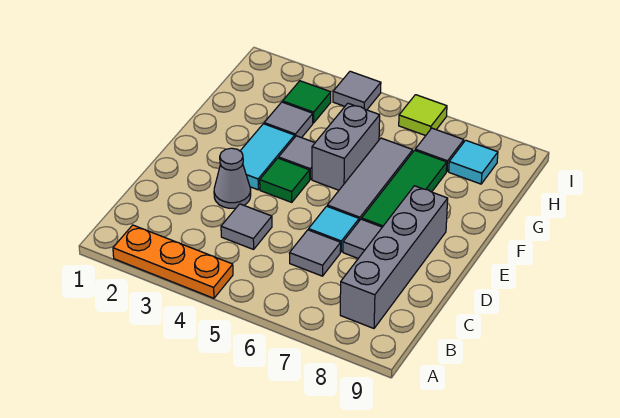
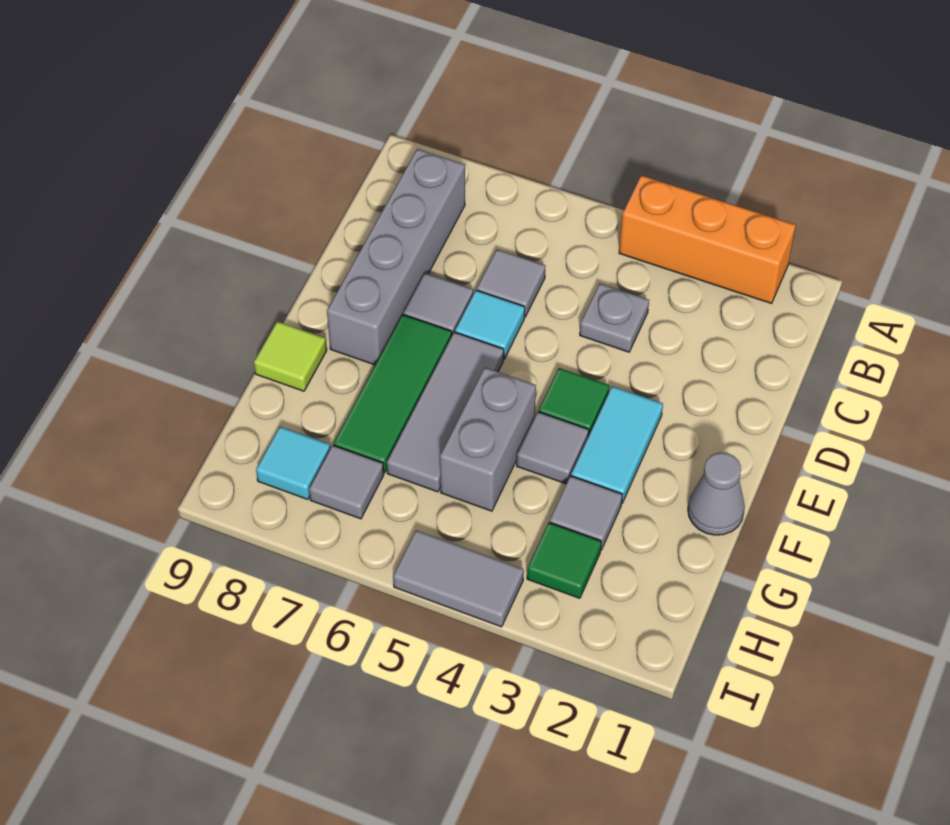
orange 1x3 plate [113,225,233,298] -> orange 1x3 brick [619,175,796,303]
grey 1x1 tile [221,204,272,249] -> grey 1x1 plate [580,284,649,352]
grey 1x1 cone [214,148,251,208] -> grey 1x1 cone moved to [688,452,745,535]
grey 1x1 tile [333,71,381,110] -> grey 1x2 tile [393,530,524,627]
lime 1x1 tile [399,95,447,136] -> lime 1x1 tile moved to [254,321,327,391]

